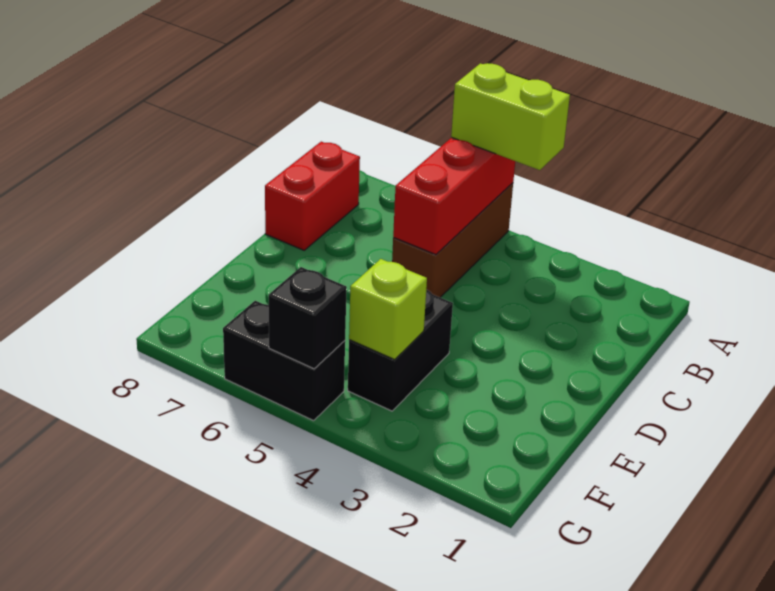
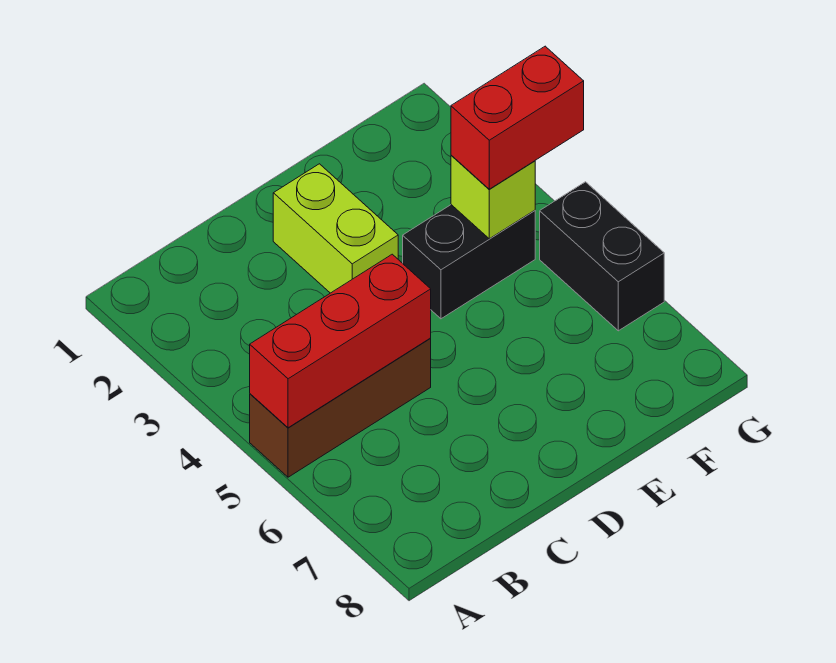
lime 1x2 brick [451,63,570,170] -> lime 1x2 brick moved to [273,164,398,293]
red 1x2 brick [265,142,360,250] -> red 1x2 brick moved to [451,46,584,189]
black 1x1 brick [269,267,347,369] -> none

